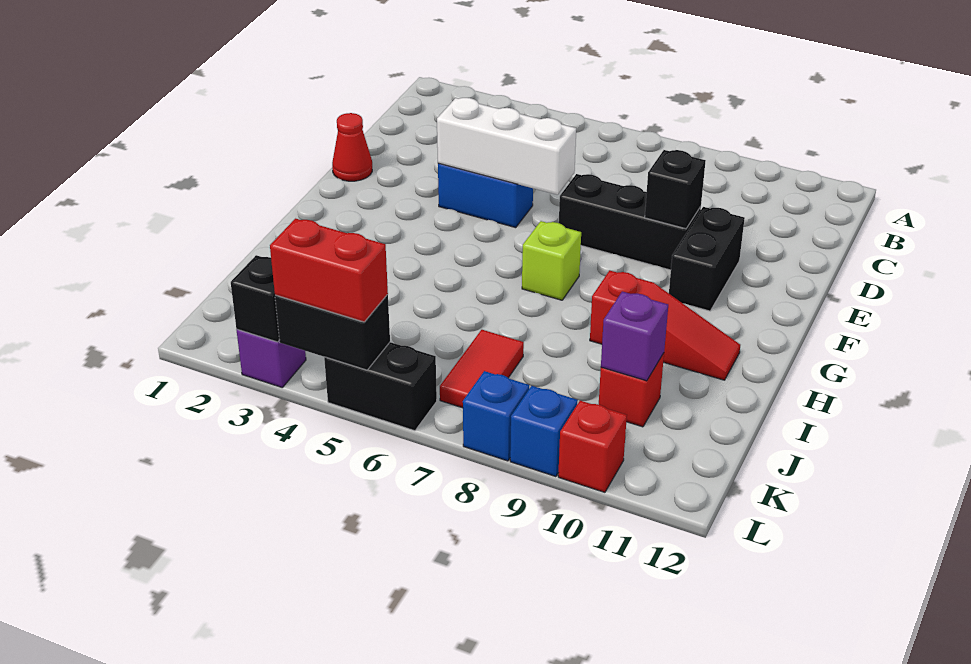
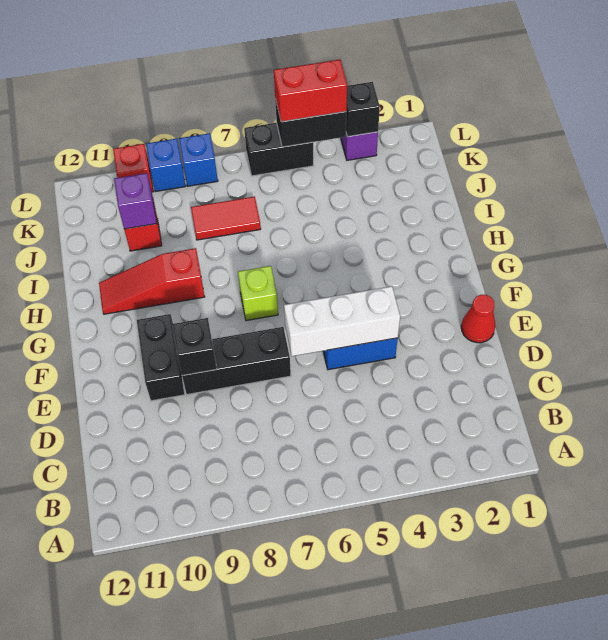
red 1x2 tile [440,330,524,408] -> red 1x2 tile turned to [191,197,261,240]

